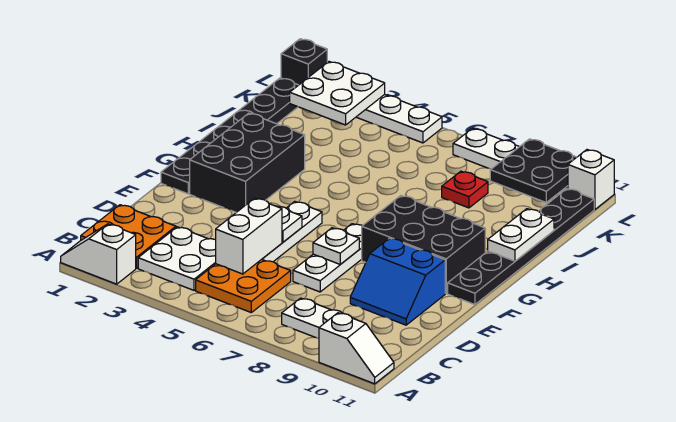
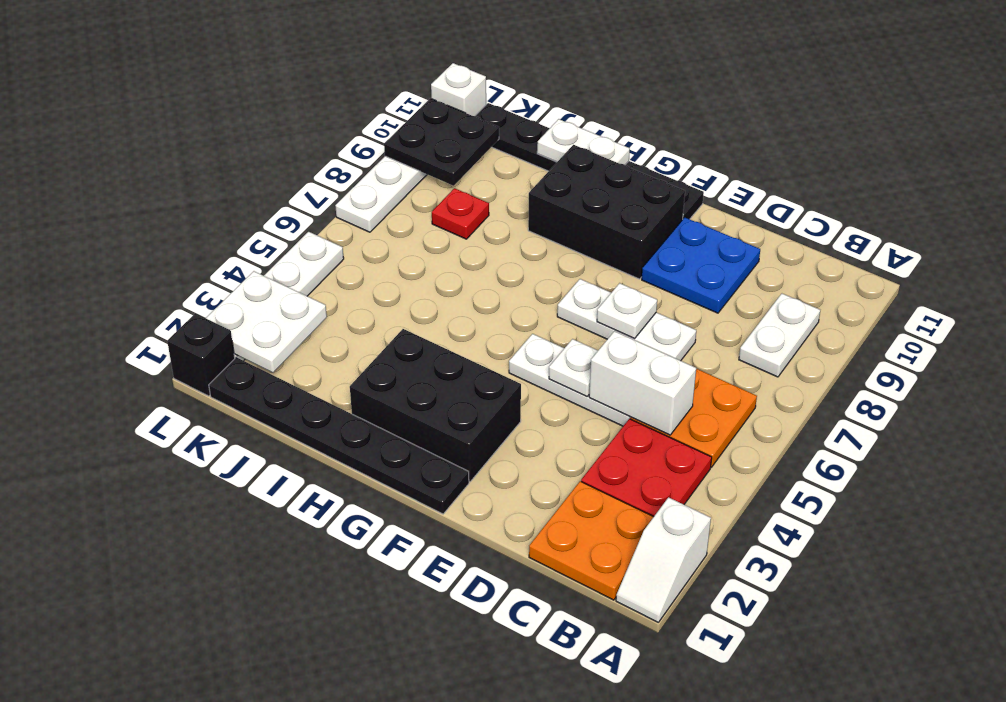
white 1x2 slope [319,313,394,384] -> none
white 2x2 plate [138,227,216,290] -> red 2x2 plate [581,419,712,517]
blue 2x2 slope [350,238,445,325] -> blue 2x2 plate [642,218,760,313]
black 2x3 brick [362,196,485,293] -> black 2x3 brick turned to [528,145,685,279]

